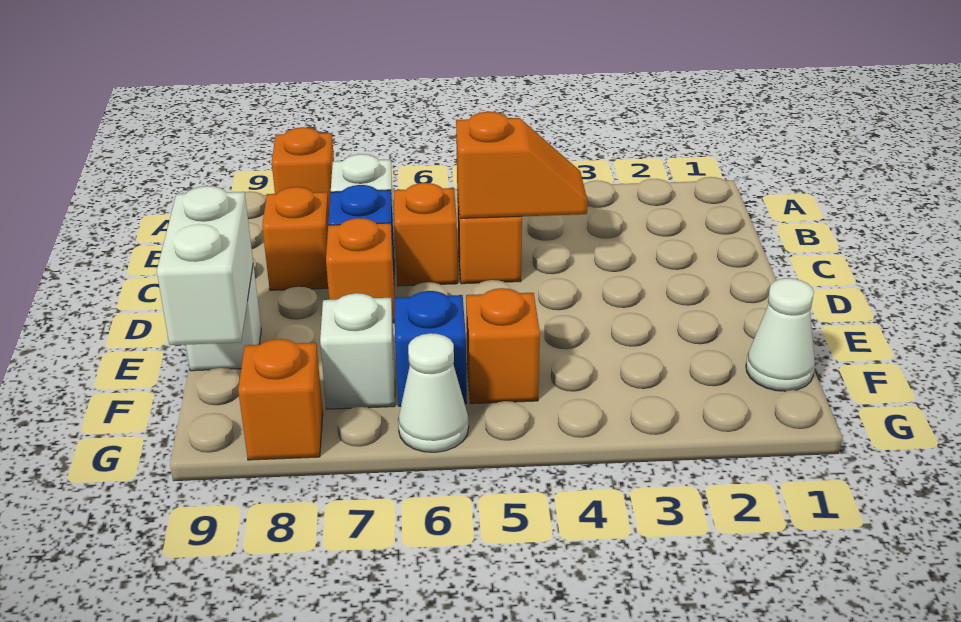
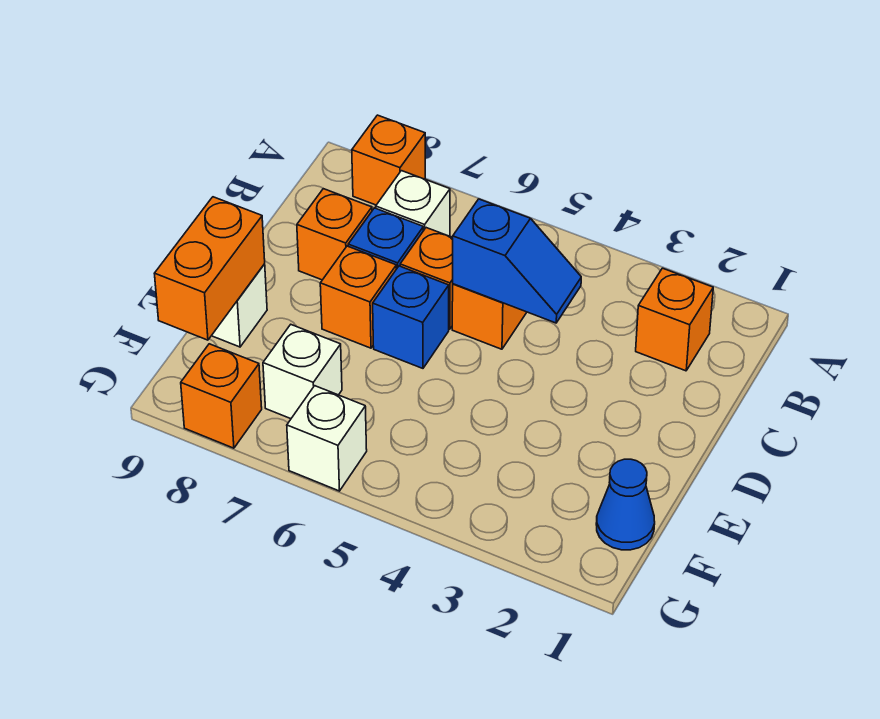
orange 1x2 slope [456,112,588,218] -> blue 1x2 slope [453,199,581,323]
white 1x2 brick [157,186,253,345] -> orange 1x2 brick [154,197,265,340]
white 1x1 cone [746,278,815,391] -> blue 1x1 cone [596,459,655,550]
orange 1x1 brick [466,288,540,404] -> orange 1x1 brick moved to [636,268,713,371]
blue 1x1 brick [395,291,467,406] -> blue 1x1 brick moved to [373,266,449,368]
white 1x1 cone [398,333,469,452] -> white 1x1 brick [287,386,367,491]

